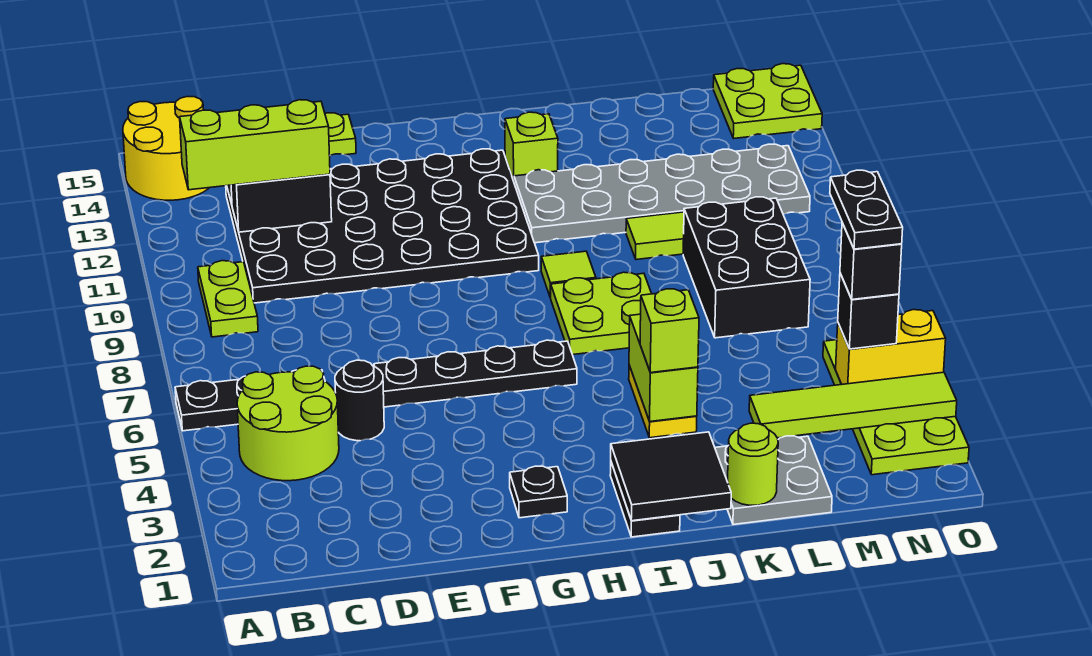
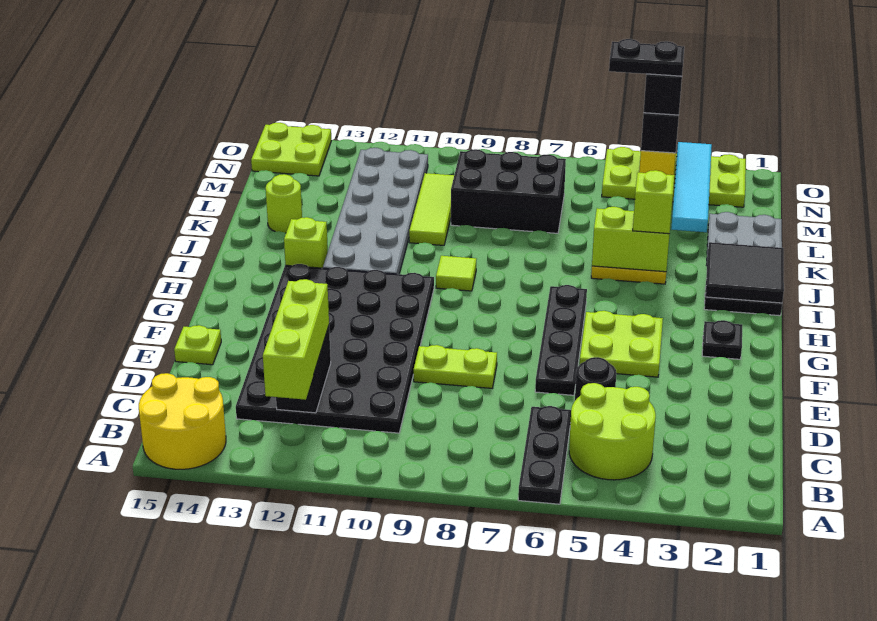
lime 1x2 plate [198,261,258,337] -> lime 1x2 plate moved to [414,345,497,388]
lime 2x2 plate [551,272,652,355] -> lime 2x2 plate moved to [580,311,663,377]
lime 1x1 round brick [728,423,778,505] -> lime 1x1 round brick moved to [266,174,302,233]
lime 1x4 tile [749,372,957,438] -> cyan 1x4 tile [671,142,712,232]

